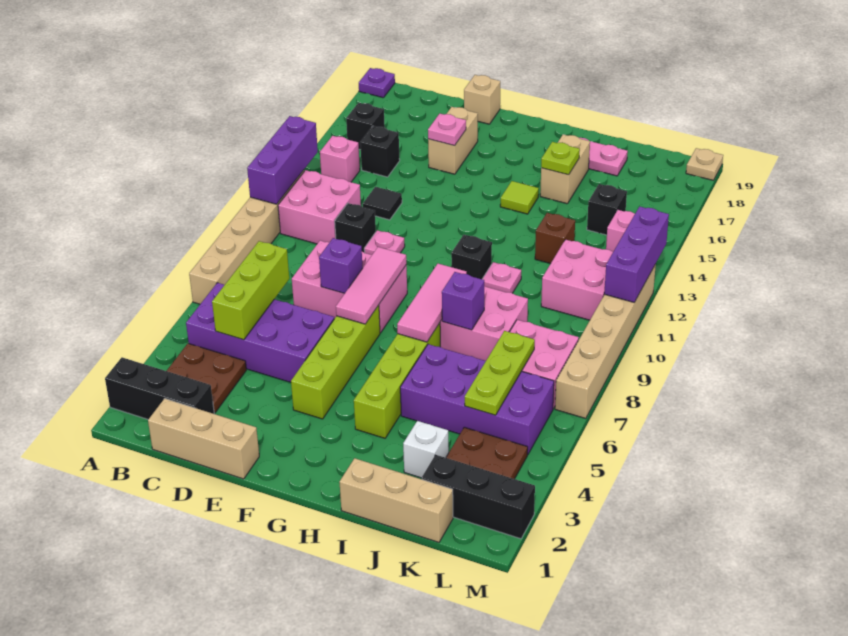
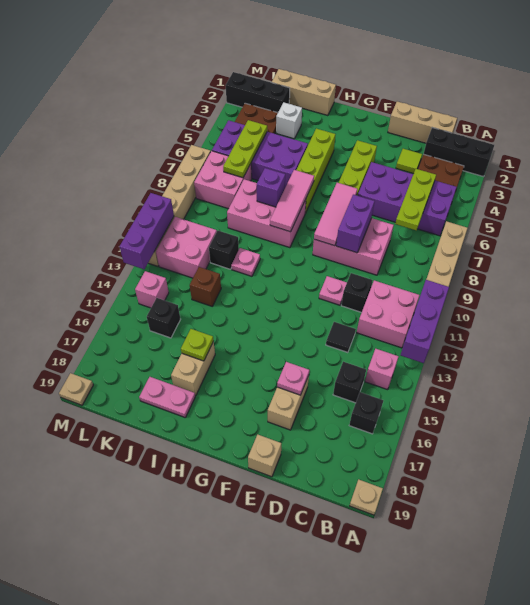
purple 1x1 plate [359,68,395,98] -> tan 1x1 plate [350,479,383,515]
lime 1x3 brick [212,241,289,340] -> lime 1x3 plate [395,169,436,230]
purple 1x1 brick [319,238,363,294] -> purple 1x2 brick [336,195,375,253]
black 1x1 brick [451,235,492,279] -> black 1x1 brick moved to [209,231,239,269]
lime 1x1 tile [500,181,539,214] -> lime 1x1 tile moved to [396,149,422,174]

